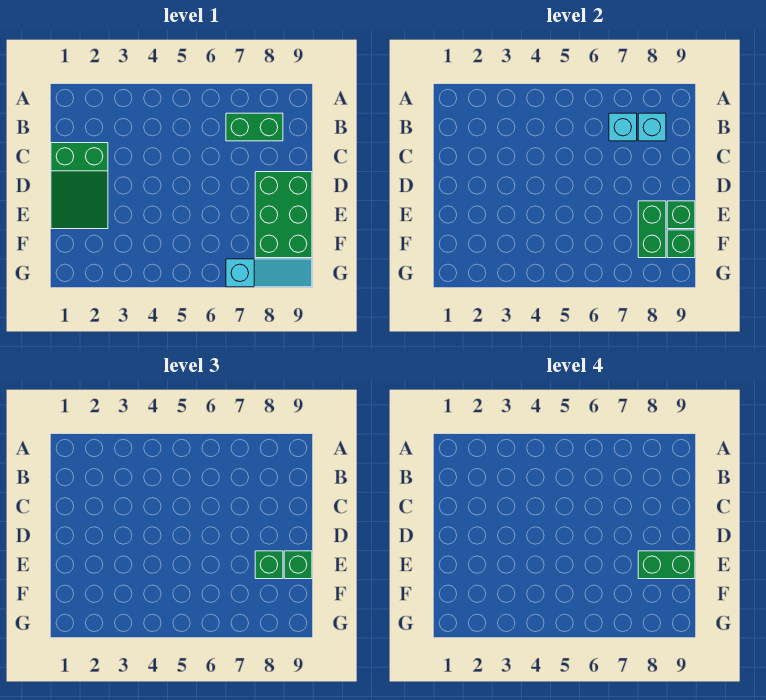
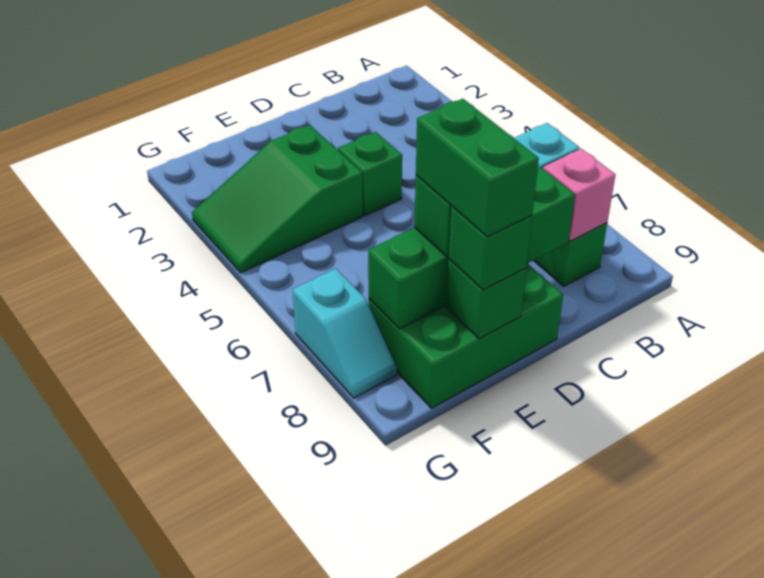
cyan 1x1 brick [638,113,666,141] -> pink 1x1 brick [543,149,615,241]
green 2x3 slope [51,143,108,229] -> green 2x3 slope moved to [192,125,363,273]
green 1x2 brick [638,201,666,258] -> green 1x4 brick [368,168,575,329]
green 1x1 brick [667,230,695,258] -> green 1x1 brick moved to [338,132,402,216]
cyan 1x3 slope [226,259,312,287] -> cyan 1x2 slope [293,269,397,398]

